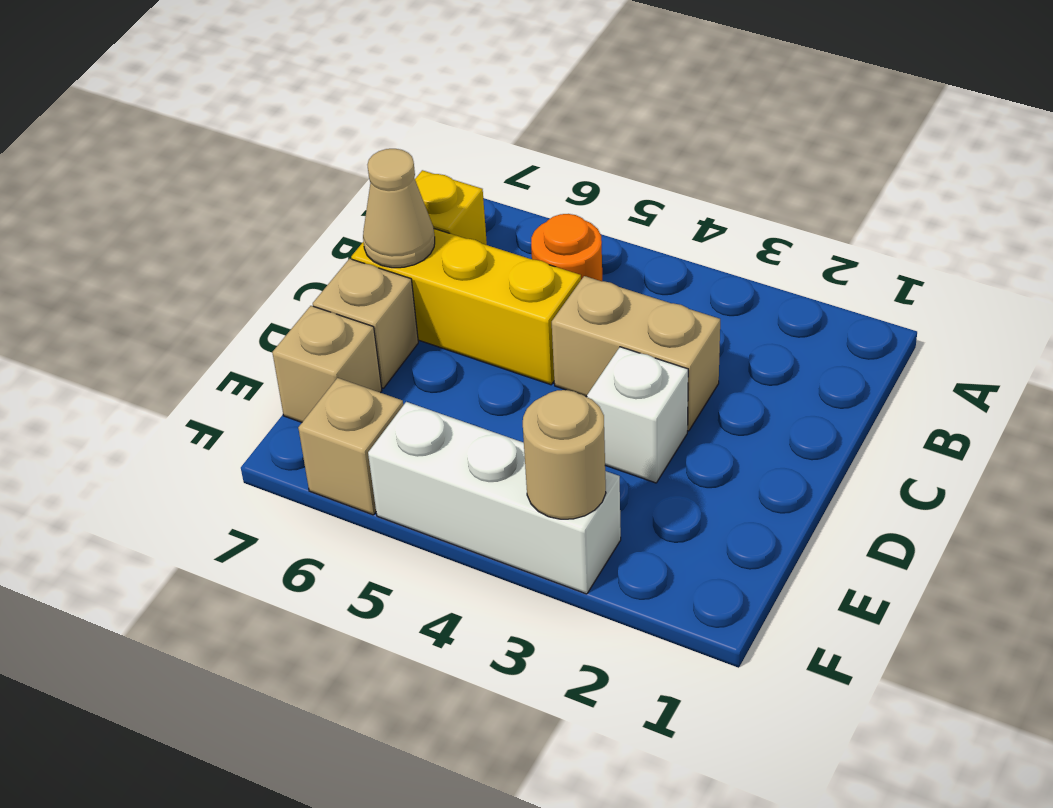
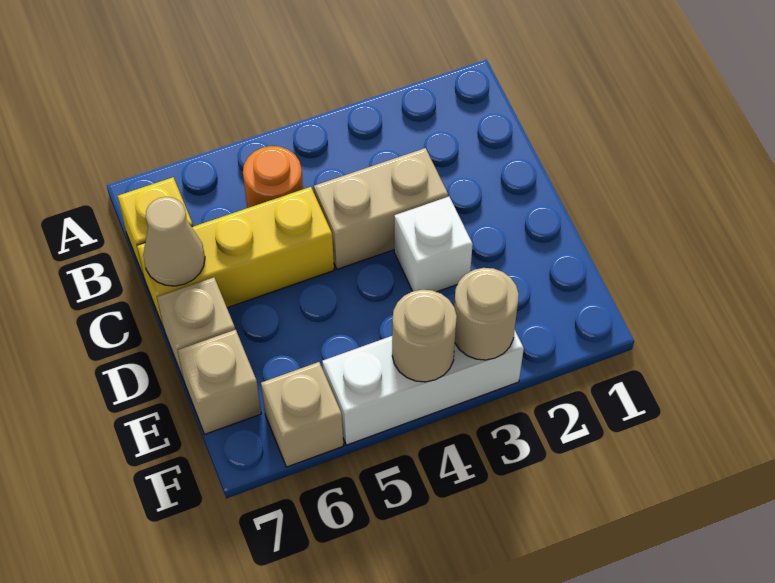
none -> tan 1x1 round brick [392,290,457,382]

